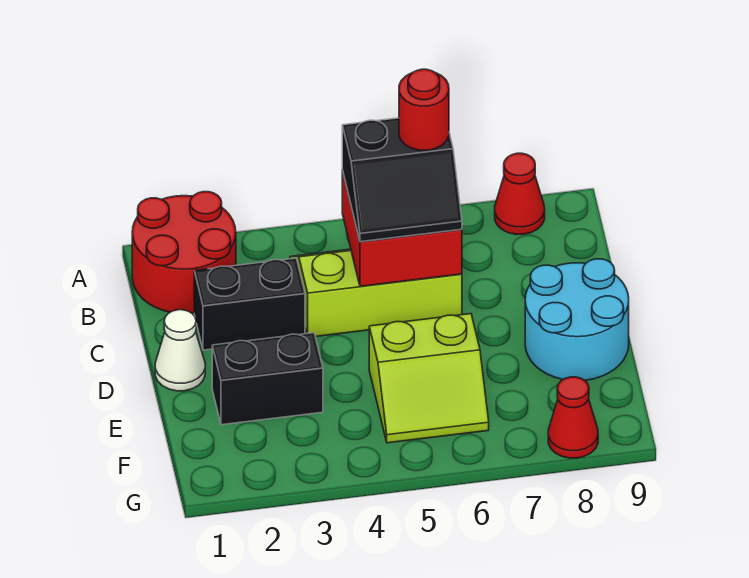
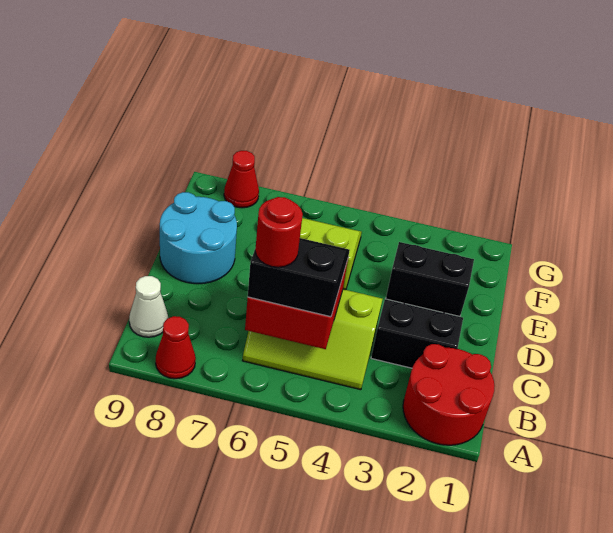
white 1x1 cone [155,310,205,391] -> white 1x1 cone moved to [129,276,168,337]

